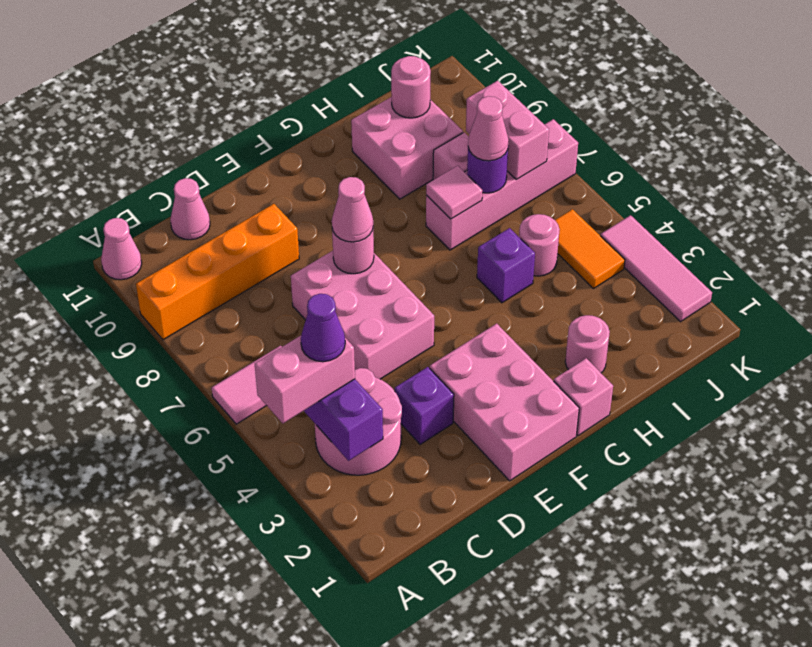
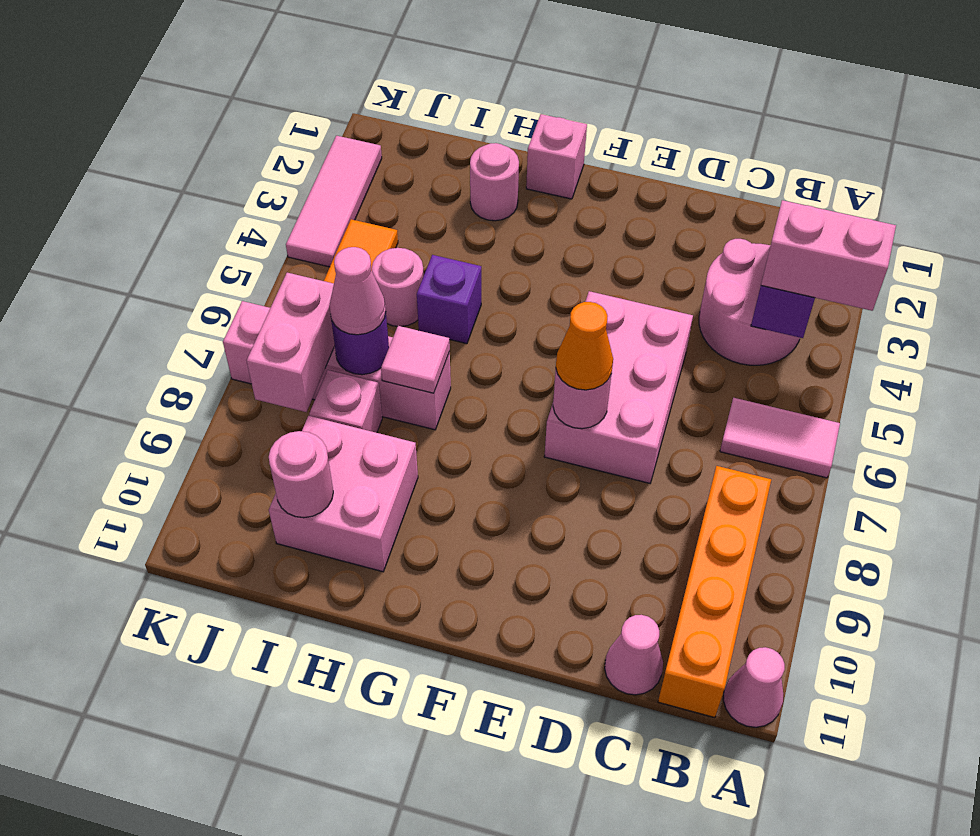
orange 1x4 brick [136,204,299,340] -> orange 1x4 brick turned to [658,466,771,718]
purple 1x1 cone [301,294,345,362] -> none
purple 1x1 brick [395,367,454,444] -> none
pink 2x3 brick [430,323,579,481] -> none
pink 1x1 cone [332,177,373,242] -> orange 1x1 cone [556,302,613,390]

